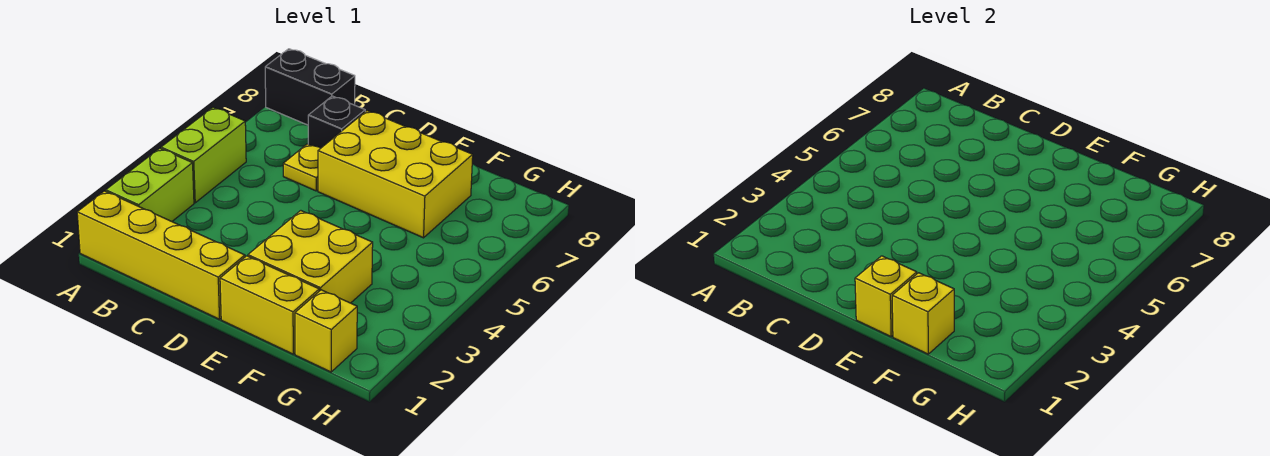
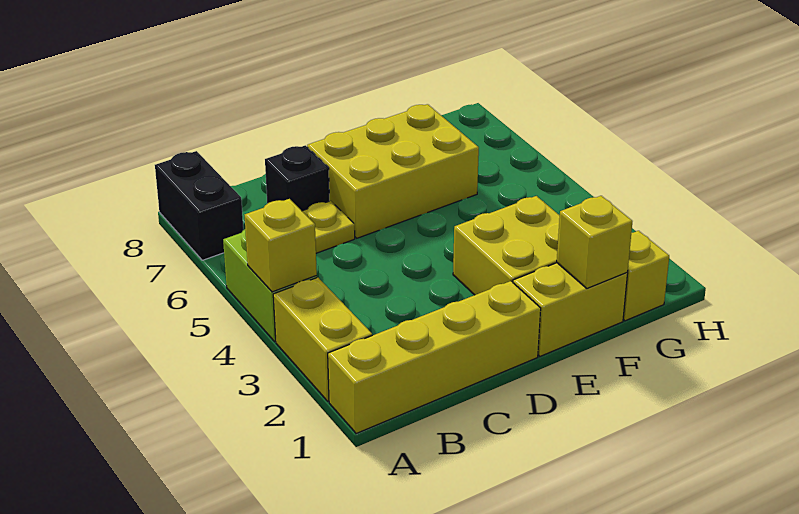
lime 1x2 brick [106,148,194,221] -> yellow 1x2 brick [273,277,372,402]
black 1x2 brick [265,49,355,125] -> black 1x2 brick turned to [155,151,243,260]
yellow 1x1 brick [855,256,917,337] -> yellow 1x1 brick moved to [245,199,317,292]

